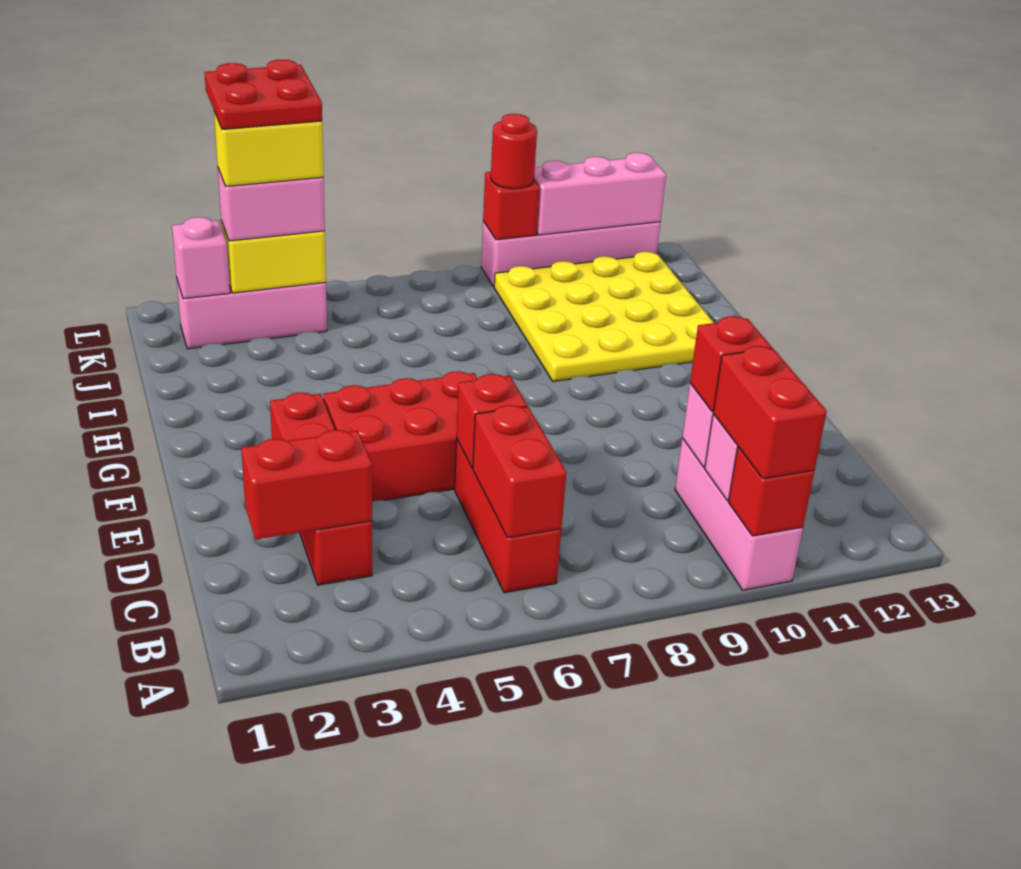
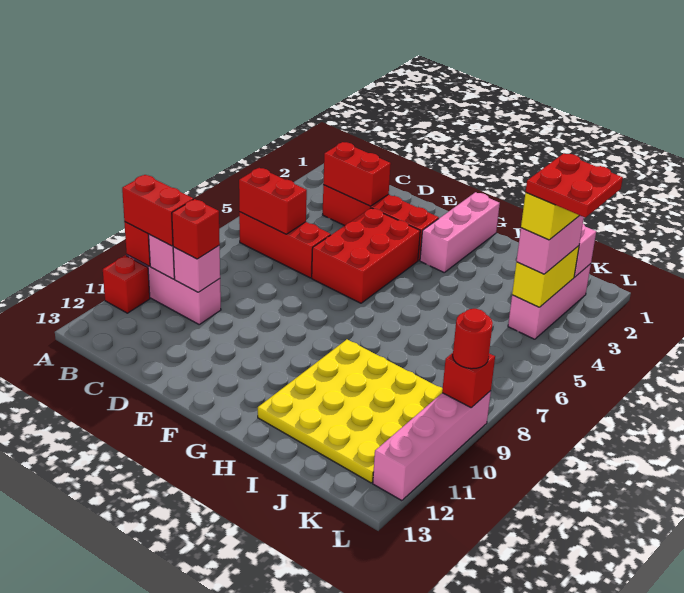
red 1x2 brick [241,430,372,540] -> red 1x2 brick turned to [323,142,391,206]
red 1x1 brick [457,374,527,468] -> red 1x1 brick moved to [103,255,150,313]
pink 1x3 brick [534,153,666,235] -> pink 1x3 brick moved to [420,192,500,272]

